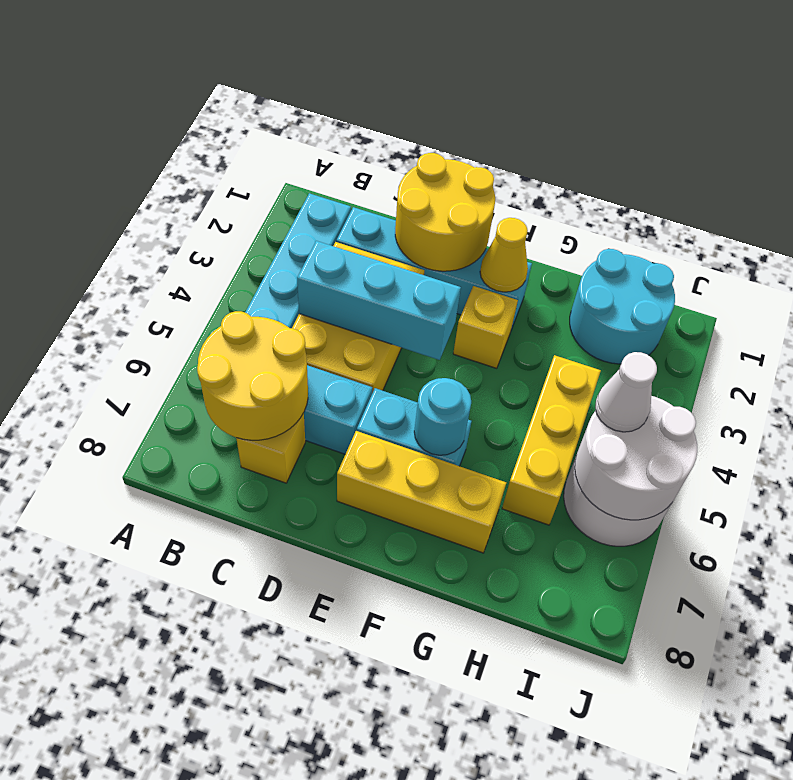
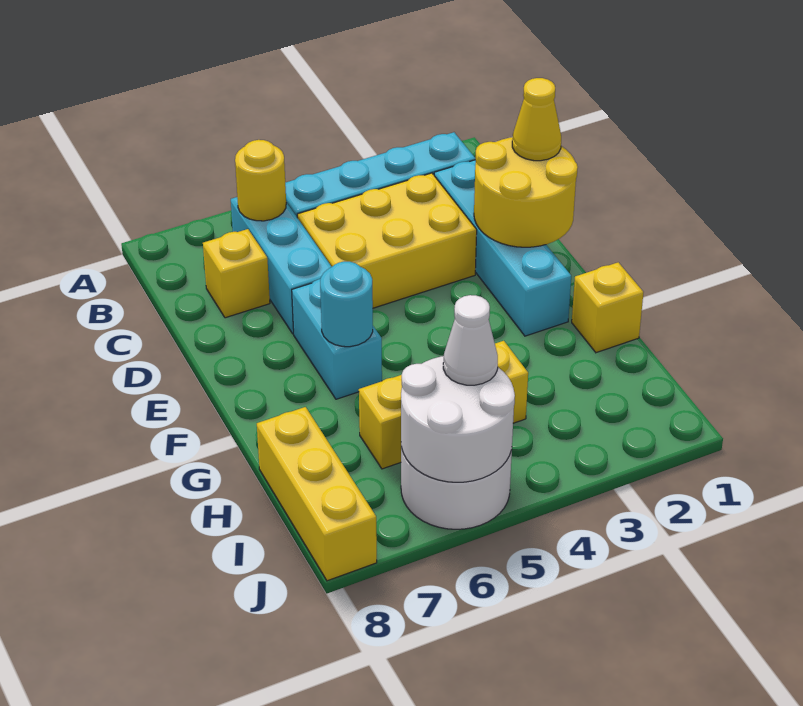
yellow 2x2 round brick [197,311,308,440] -> yellow 1x1 round brick [235,140,286,221]
cyan 1x3 brick [297,241,461,360] -> none
yellow 1x3 brick [337,431,506,553] -> yellow 1x3 brick moved to [257,407,377,581]
yellow 1x1 cone [480,218,528,292] -> yellow 1x1 cone moved to [512,78,561,161]
yellow 1x1 brick [453,286,518,368] -> yellow 1x1 brick moved to [572,262,643,353]
cyan 2x2 round brick [570,249,675,364] -> none

